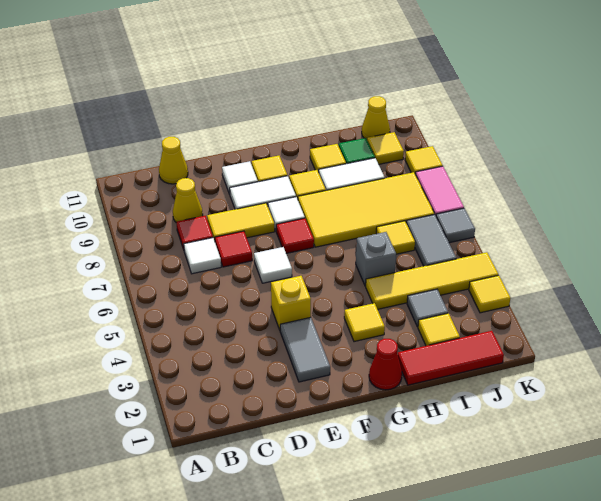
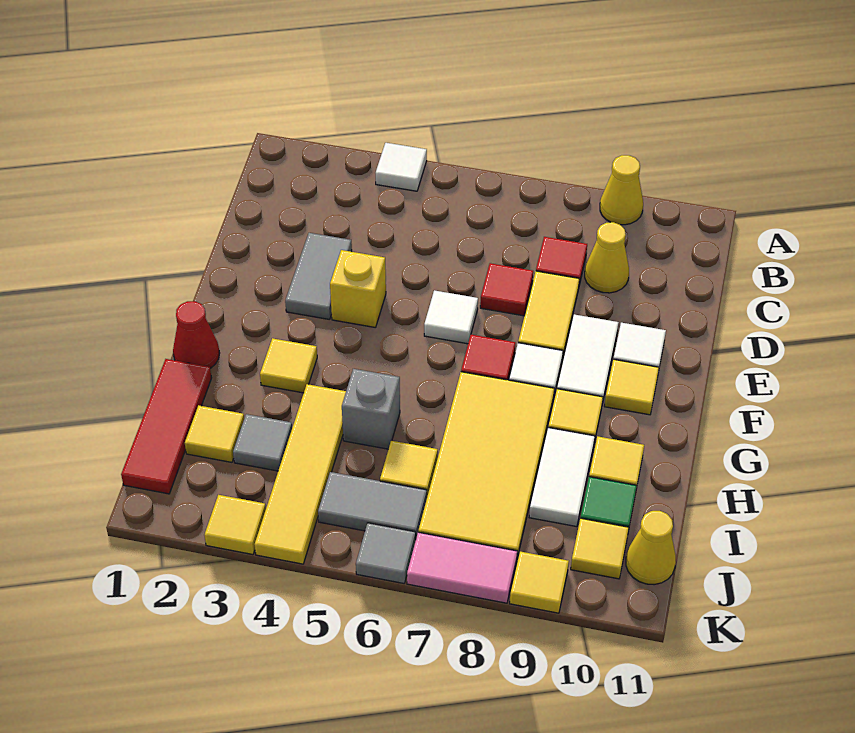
white 1x1 tile [184,238,221,274] -> white 1x1 tile moved to [376,143,427,191]
yellow 1x1 cone [159,137,188,184] -> yellow 1x1 cone moved to [600,155,643,225]
grey 1x2 tile [280,317,330,382] -> grey 1x2 tile turned to [285,233,352,320]

